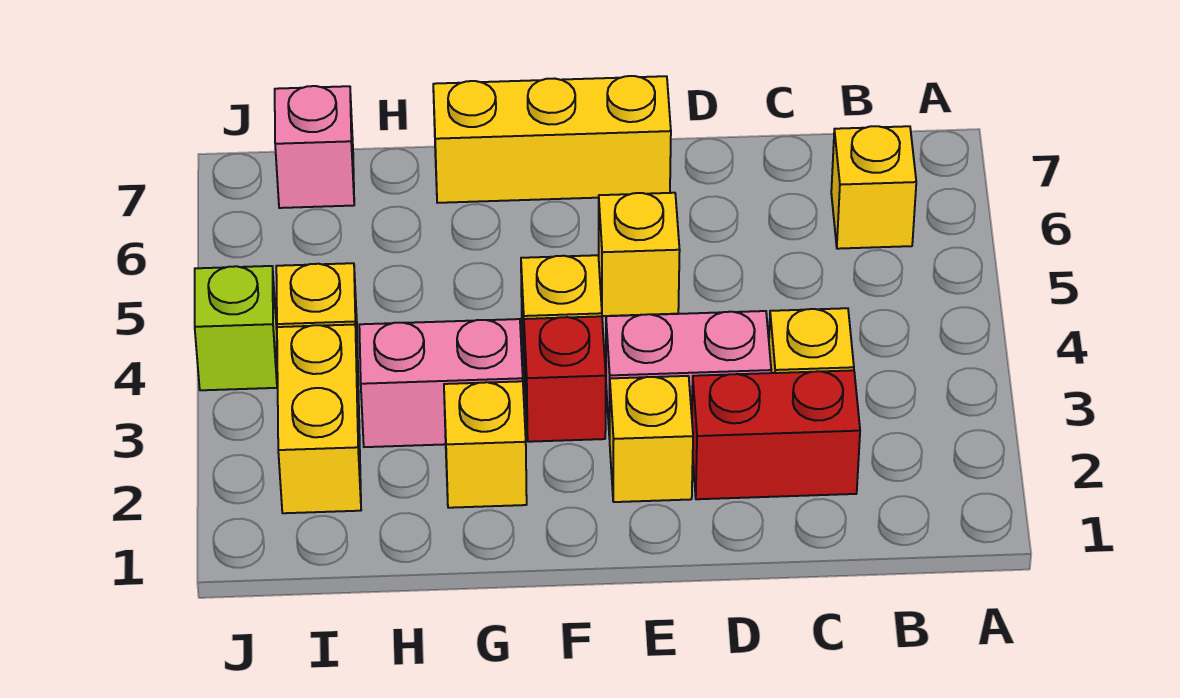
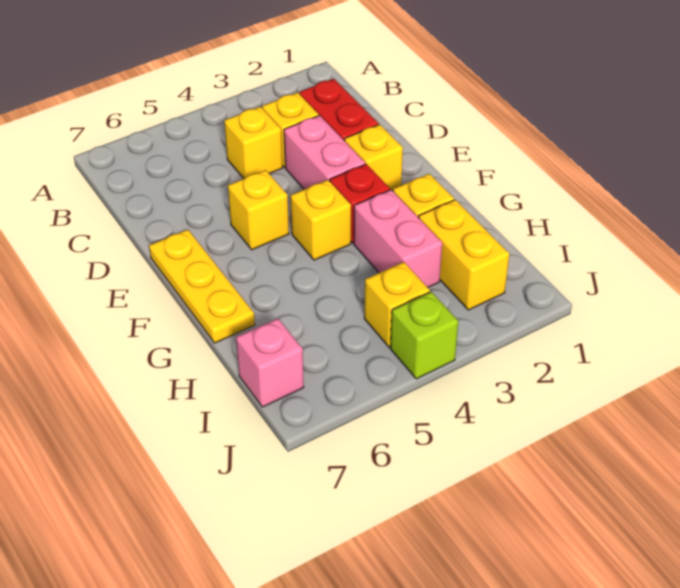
yellow 1x1 brick [831,126,916,249] -> yellow 1x1 brick moved to [224,107,283,179]
yellow 1x3 brick [433,76,671,203] -> yellow 1x3 plate [149,229,255,343]
yellow 1x2 brick [277,324,361,513] -> yellow 1x2 brick turned to [419,200,509,310]

